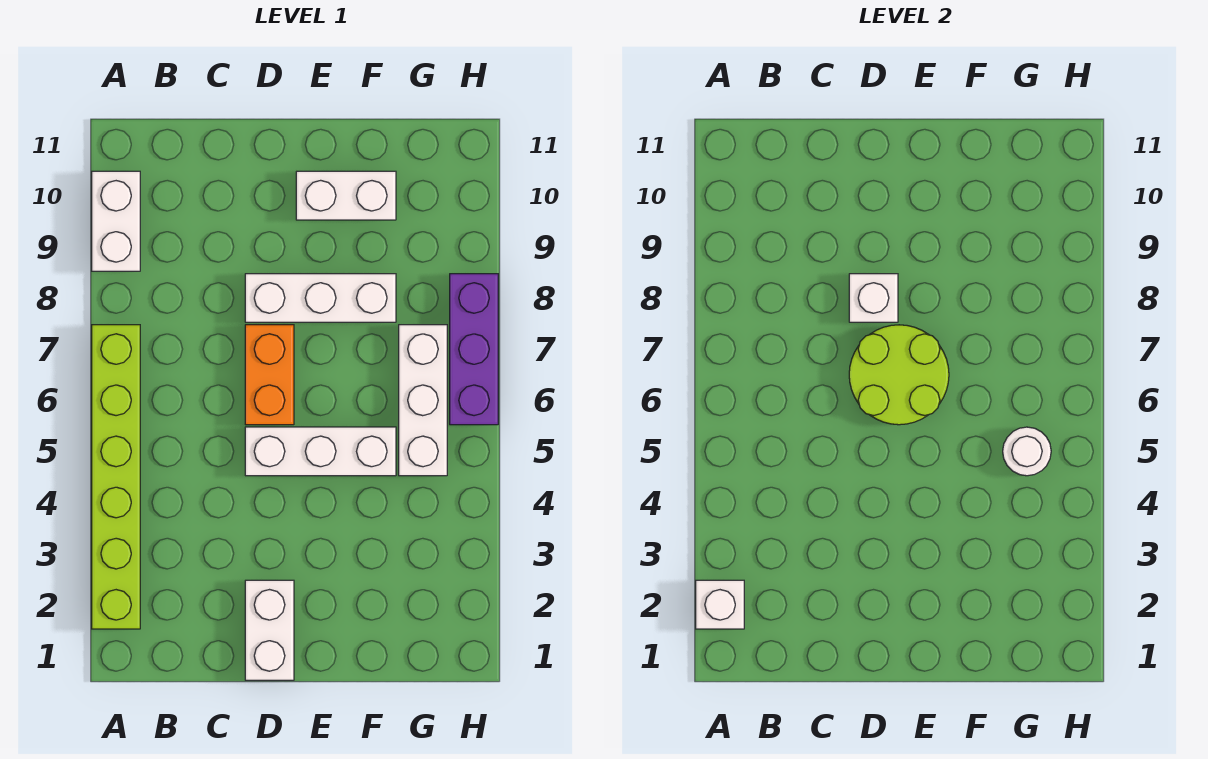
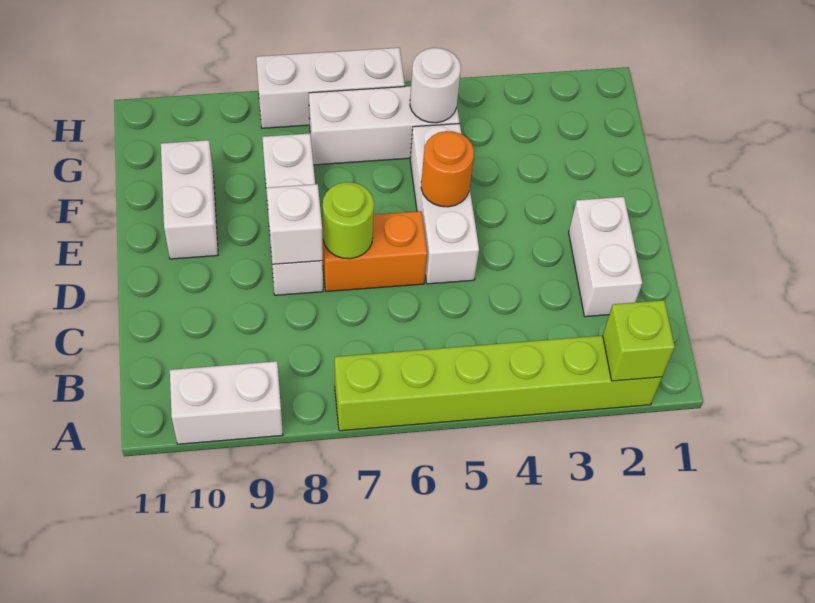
white 1x1 brick [696,580,744,629] -> lime 1x1 brick [603,300,675,381]
white 1x2 brick [245,580,294,680] -> white 1x2 brick turned to [569,197,642,317]
lime 2x2 round brick [849,325,949,425] -> lime 1x1 round brick [323,182,374,259]
none -> orange 1x1 round brick [421,131,474,207]
purple 1x3 brick [450,274,498,425] -> white 1x3 brick [256,48,405,128]

